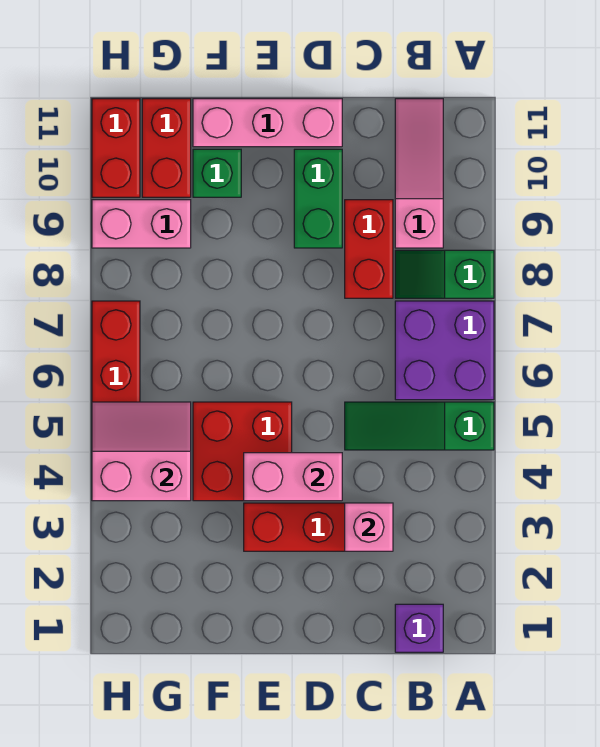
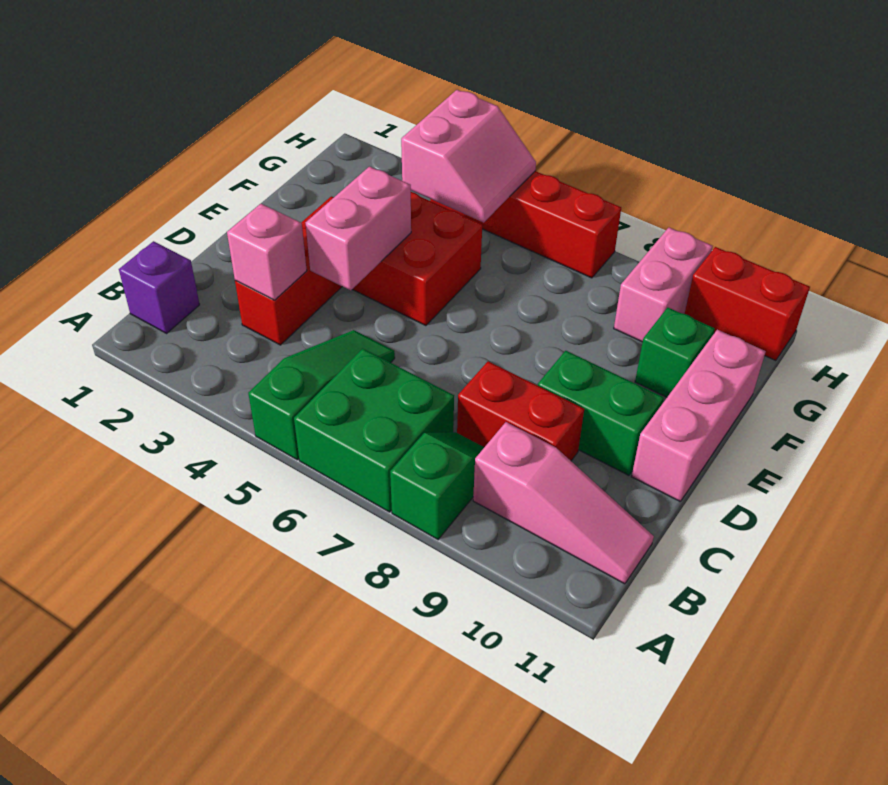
purple 2x2 brick [395,301,494,400] -> green 2x2 brick [294,349,454,512]
red 1x2 brick [142,99,191,197] -> none

